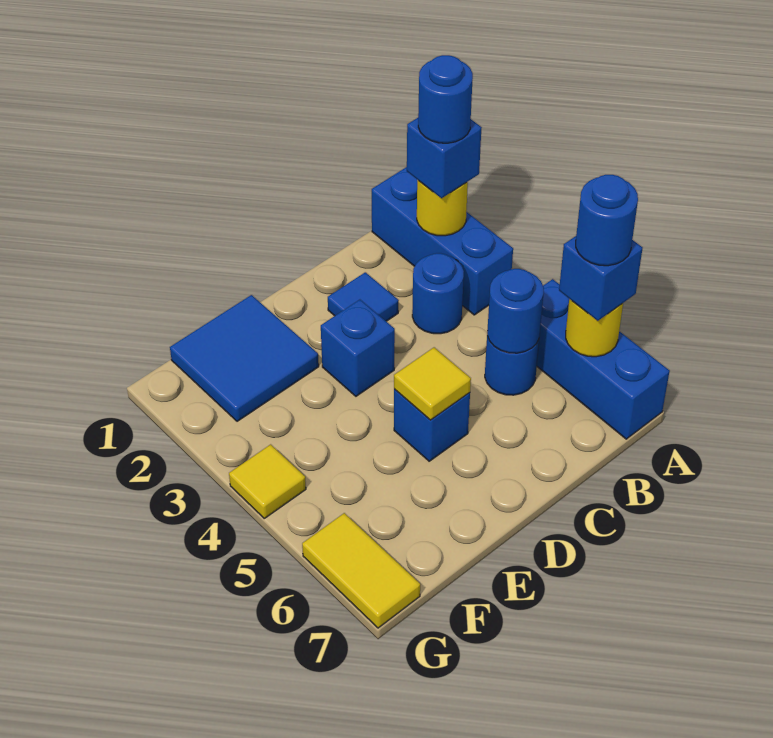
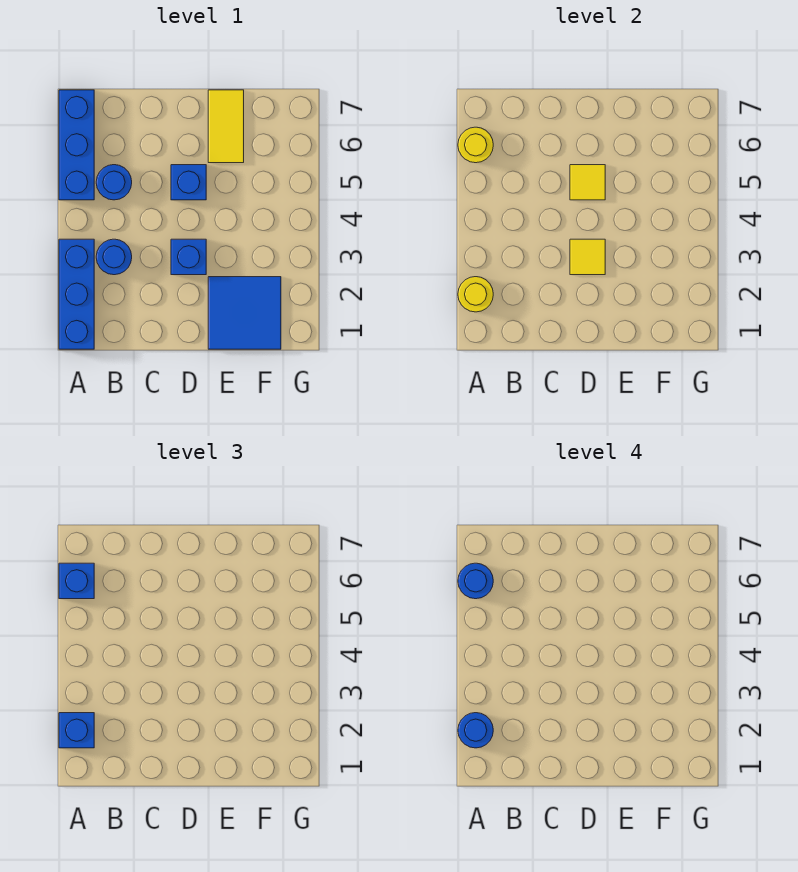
blue 1x1 round brick [487,269,544,353] -> none
blue 1x1 tile [328,272,399,321] -> none
yellow 1x1 tile [229,444,306,518] -> yellow 1x1 tile moved to [570,239,605,275]
yellow 1x2 tile [302,513,420,628] -> yellow 1x2 tile moved to [208,90,244,163]

